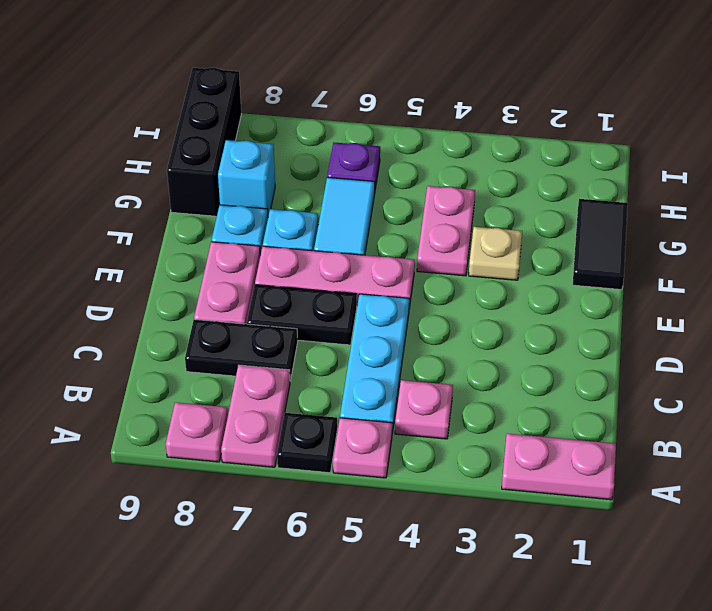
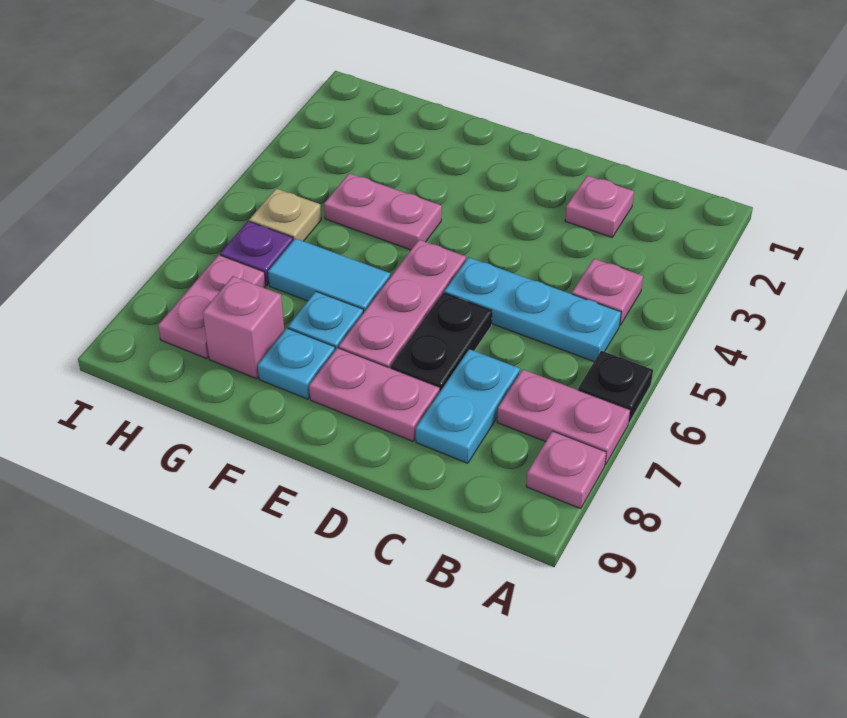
pink 1x2 plate [502,433,616,500] -> pink 1x2 plate moved to [158,255,266,359]
pink 1x1 plate [333,418,392,478] -> pink 1x1 plate moved to [565,176,634,237]
black 1x2 plate [185,319,298,381] -> cyan 1x2 plate [416,349,520,463]
black 1x2 tile [573,199,628,290] -> none
tan 1x1 plate [469,227,522,280] -> tan 1x1 plate moved to [249,189,321,241]
cyan 1x1 brick [218,140,275,216] -> pink 1x1 brick [203,276,284,379]
black 1x3 brick [167,68,241,216] -> none

